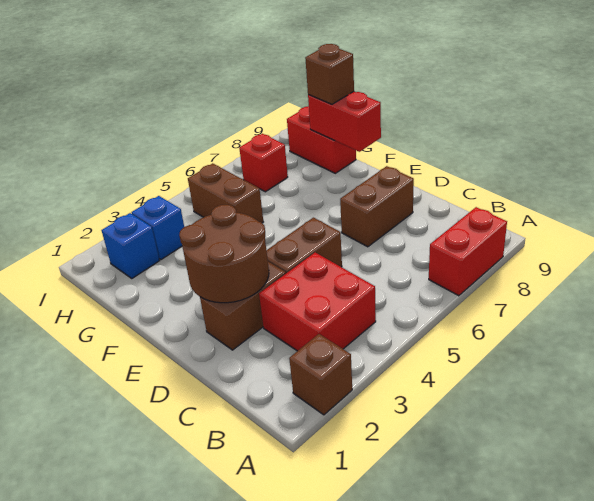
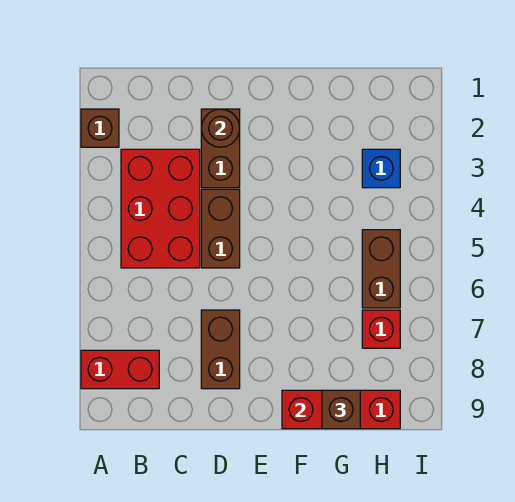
red 1x2 brick [429,207,507,296] -> red 1x2 brick turned to [81,350,159,389]
red 2x2 brick [259,252,376,351] -> red 2x3 brick [121,149,200,268]
brown 2x2 round brick [179,205,269,303] -> brown 1x1 round brick [201,109,240,147]
brown 1x2 brick [188,163,263,223] -> brown 1x2 brick turned to [362,230,400,308]
blue 1x1 brick [102,213,160,278] -> none

